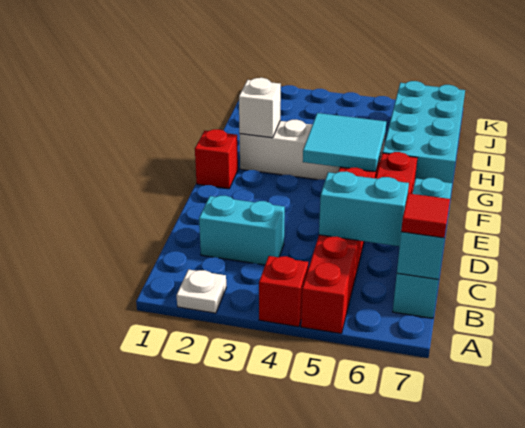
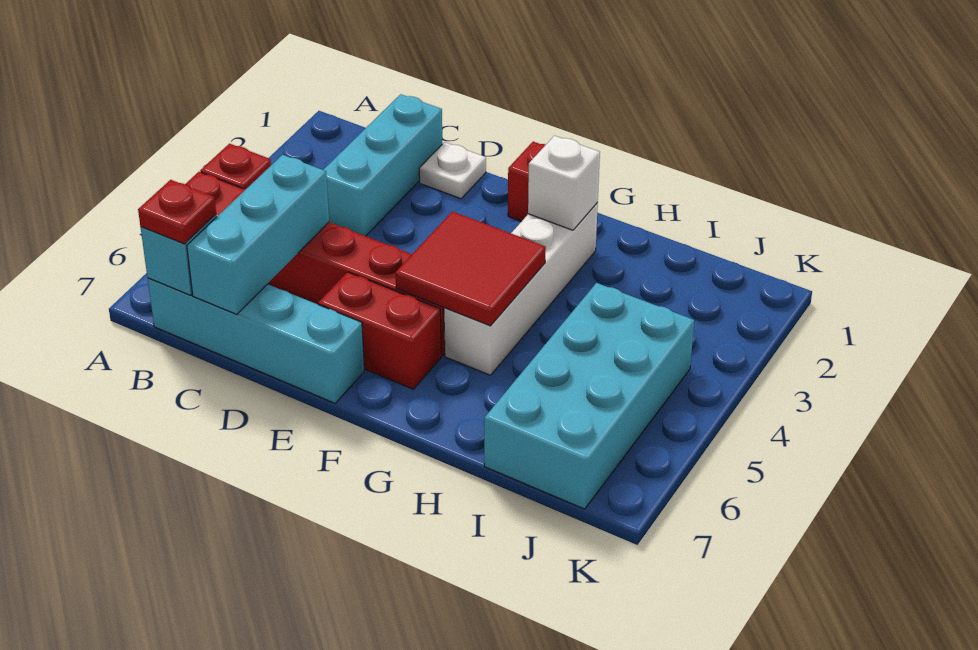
white 1x1 plate [176,269,226,313] -> white 1x1 plate moved to [419,142,486,199]
red 1x1 tile [401,193,450,238] -> red 1x1 plate [138,180,216,244]
cyan 1x2 brick [199,196,285,265] -> cyan 1x3 brick [323,94,442,236]
cyan 1x2 brick [319,171,409,246] -> cyan 1x3 brick [187,155,329,314]
cyan 2x2 tile [303,113,386,172] -> red 2x2 tile [395,211,546,326]
cyan 2x4 brick [382,81,465,183] -> cyan 2x4 brick turned to [484,283,694,509]

